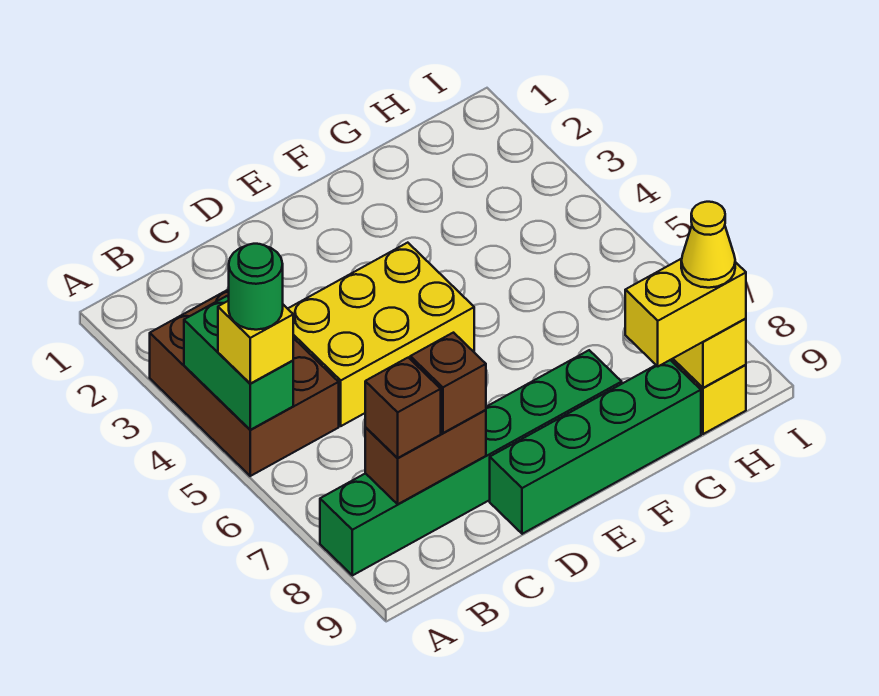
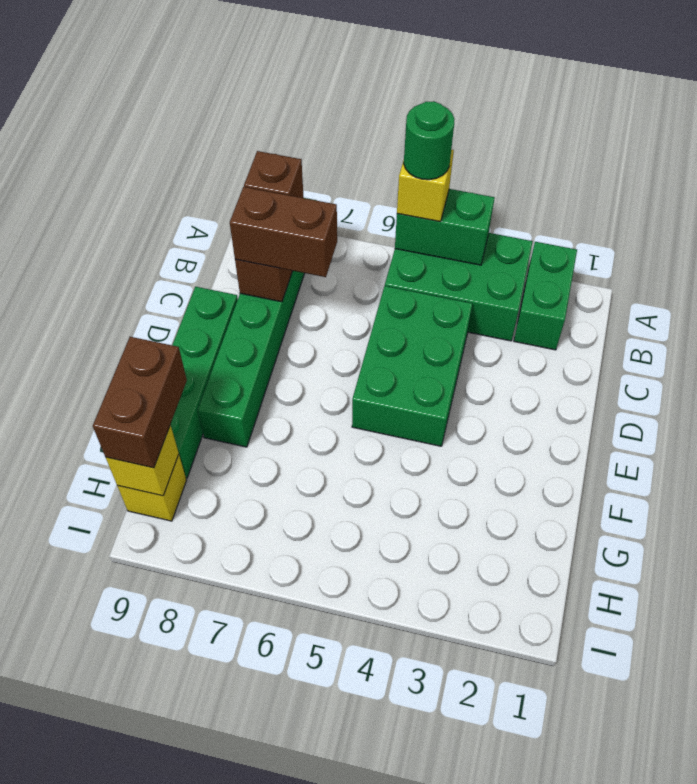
none -> green 1x2 brick [514,242,577,350]
brown 2x3 brick [150,289,339,476] -> green 2x3 brick [385,233,533,341]
yellow 2x3 brick [288,243,474,426] -> green 2x3 brick [352,286,472,446]
brown 1x1 brick [410,333,486,433] -> brown 1x2 brick [230,187,337,277]
yellow 1x2 brick [625,259,746,366] -> brown 1x2 brick [93,337,187,468]
yellow 1x1 cone [681,202,735,288] -> none

